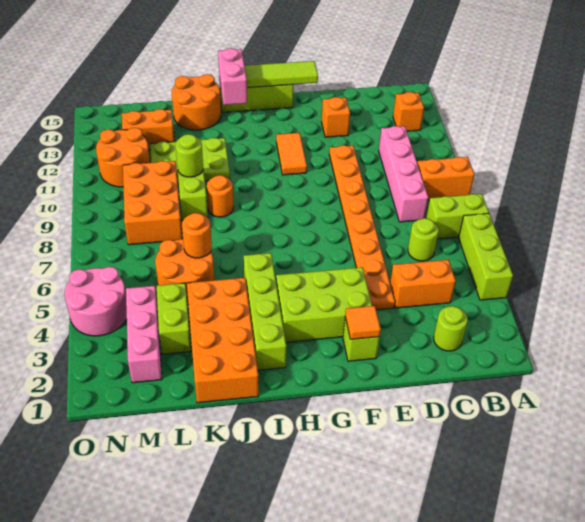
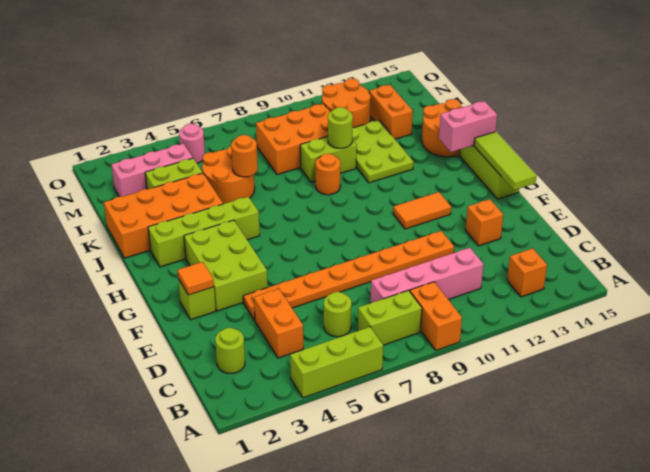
lime 1x2 brick [426,194,489,239] -> lime 1x2 brick turned to [358,290,422,345]
pink 2x2 round brick [65,267,127,336] -> pink 1x1 round brick [179,124,205,163]

